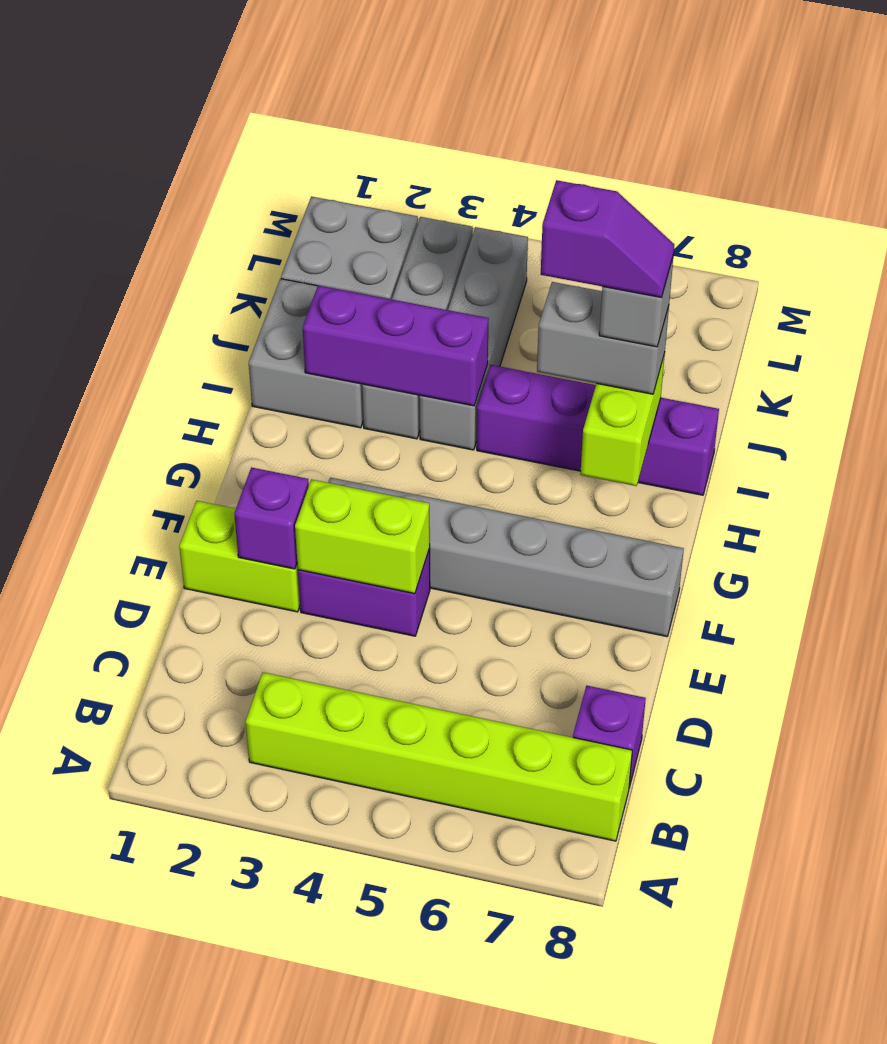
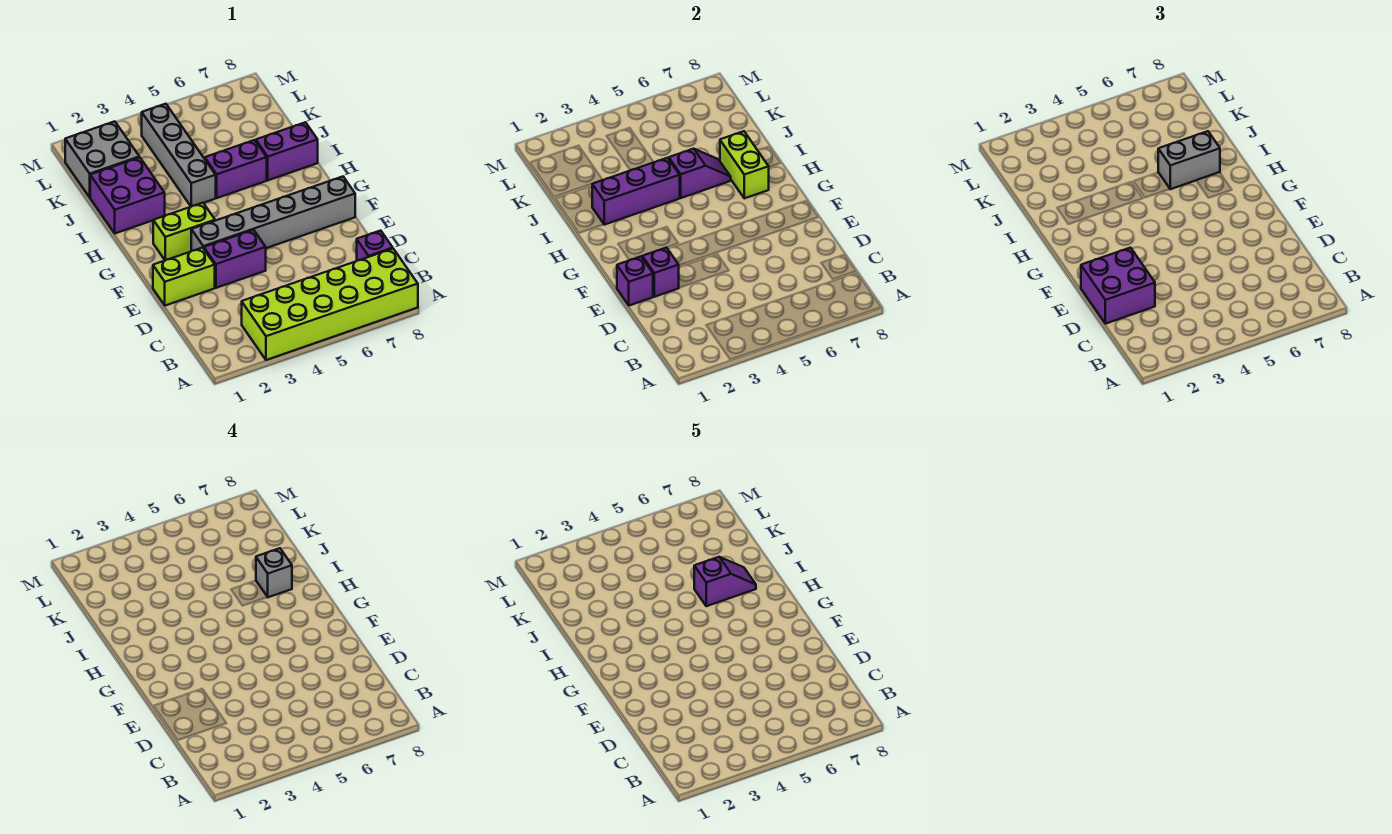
lime 1x6 brick [246,672,632,841] -> lime 2x6 brick [242,249,418,360]
none -> purple 2x2 brick [1081,248,1155,324]
none -> purple 1x1 brick [617,256,653,306]
lime 1x2 brick [295,479,430,594] -> lime 1x2 brick moved to [153,203,215,260]
grey 2x2 brick [249,279,363,428] -> purple 2x2 brick [90,157,165,233]
grey 1x4 brick [362,217,473,439] -> none
none -> purple 1x2 slope [669,149,731,198]

